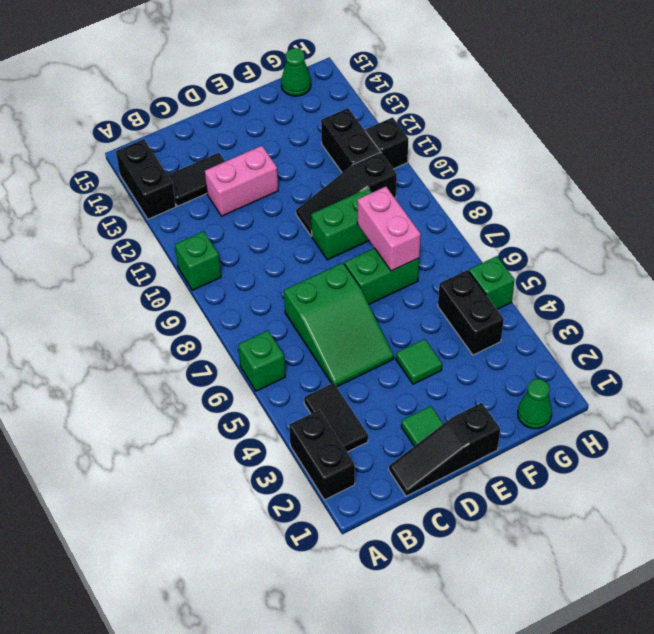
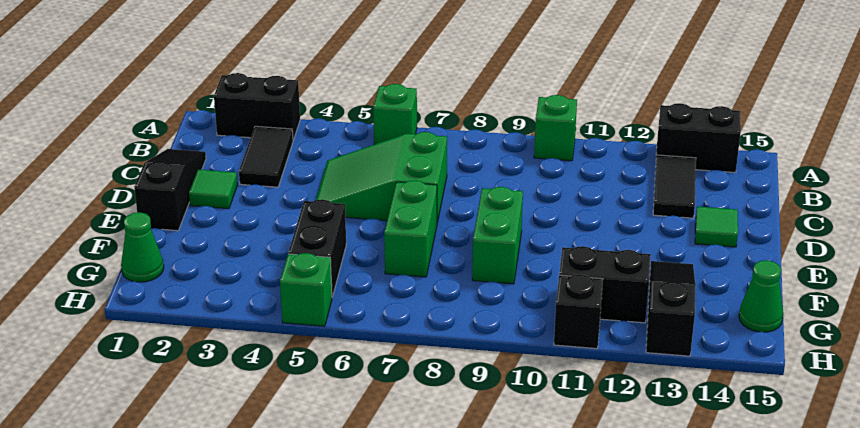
black 1x2 tile [304,383,368,452] -> black 1x2 tile turned to [239,126,293,187]
pink 1x2 brick [205,146,278,216] -> none
green 1x1 tile [396,339,442,384] -> green 1x1 tile moved to [695,206,738,247]
black 1x3 slope [296,152,397,236] -> black 1x3 slope moved to [646,261,696,356]
pink 1x2 brick [357,187,421,271] -> none
black 1x2 brick [438,270,504,355] -> black 1x2 brick turned to [288,199,346,297]

